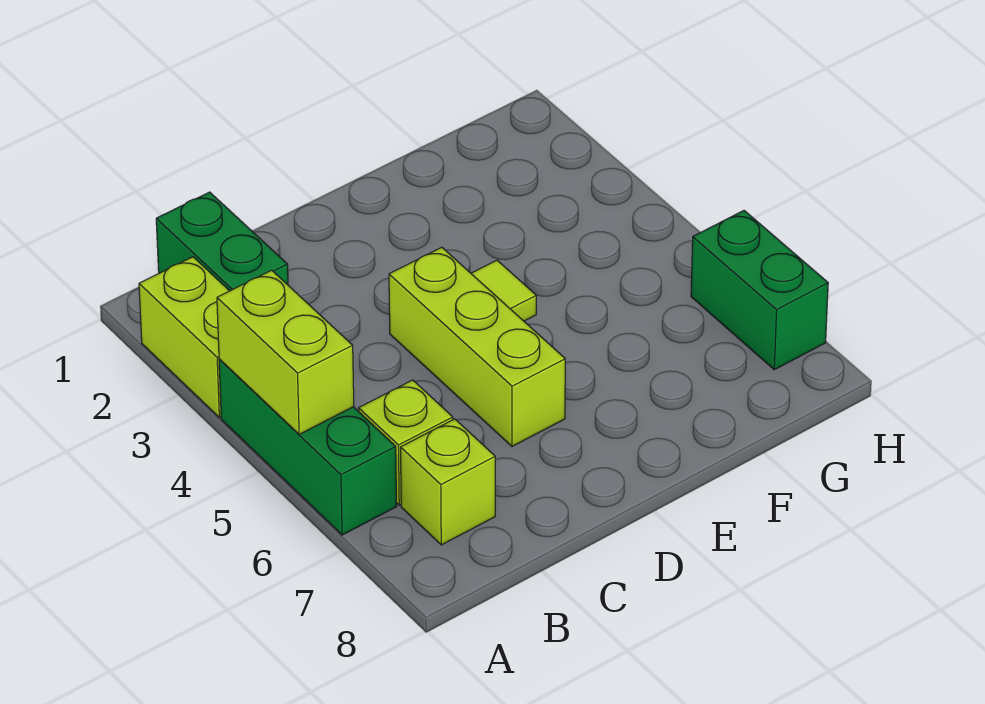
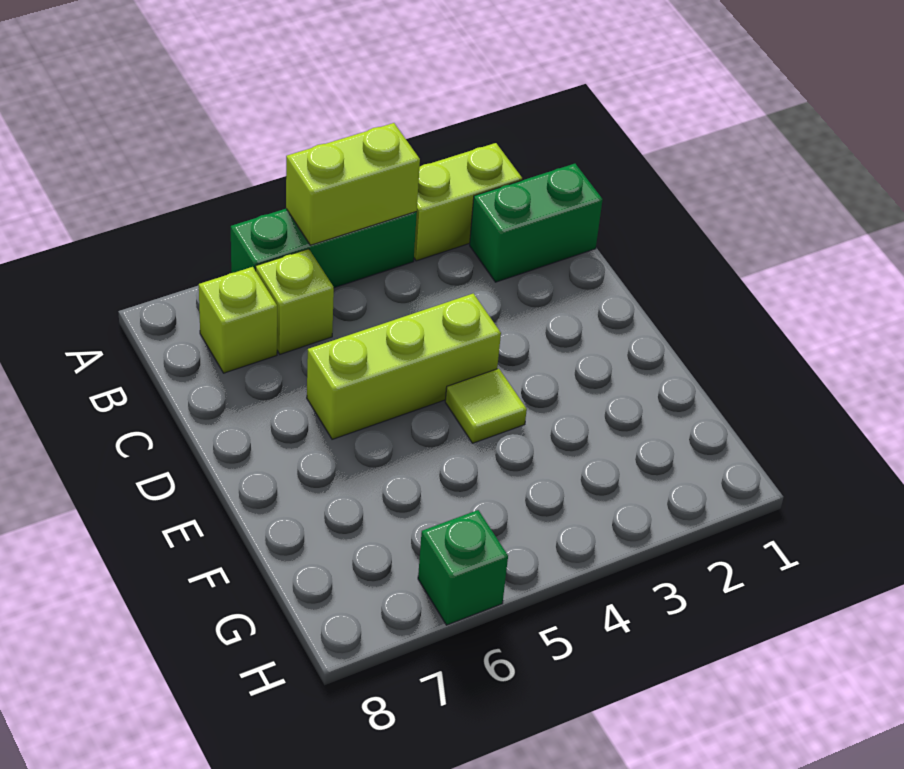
green 1x2 brick [691,211,828,370] -> green 1x1 brick [418,510,508,625]

